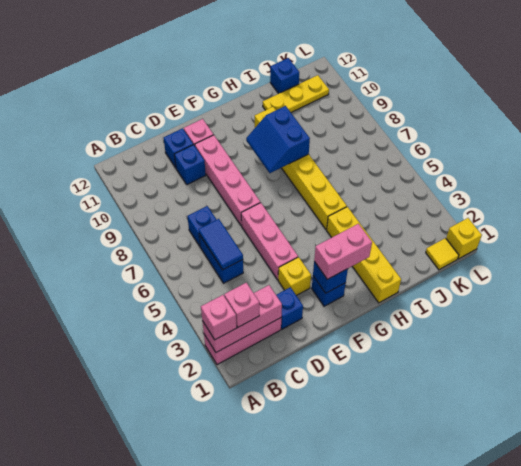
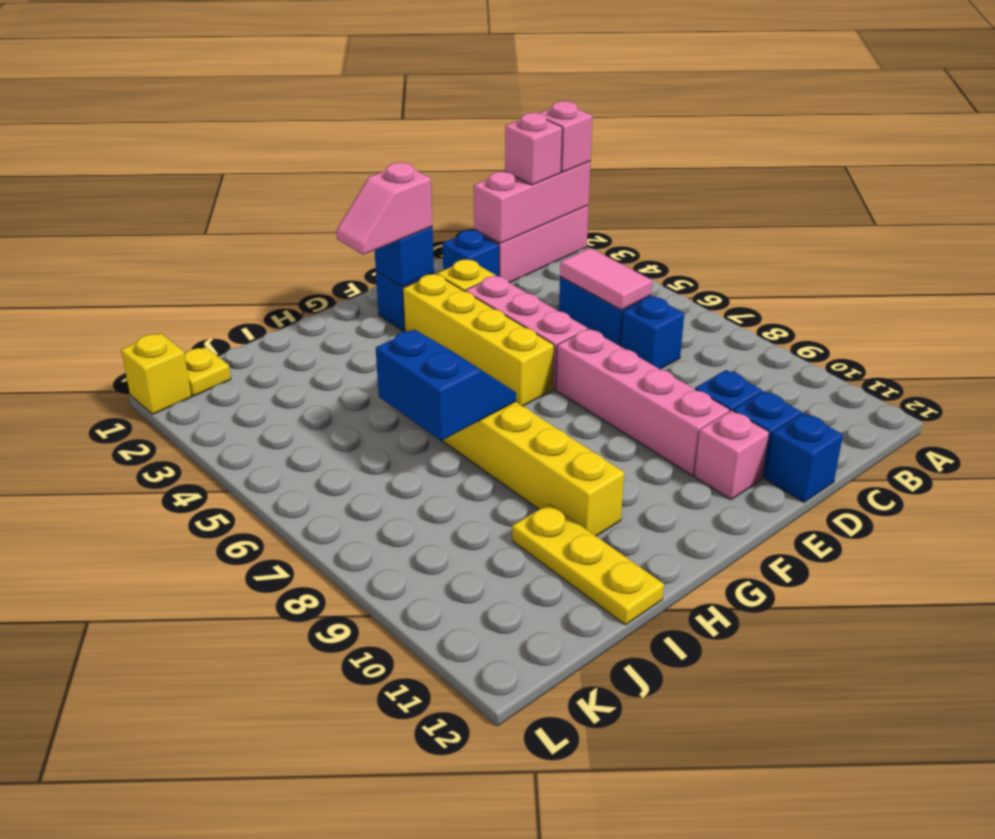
blue 1x2 tile [199,219,243,270] -> pink 1x2 tile [560,248,652,310]
pink 1x2 brick [314,224,372,279] -> pink 1x2 slope [336,162,433,255]
blue 2x2 slope [246,106,310,173] -> blue 2x2 slope moved to [376,329,516,441]
yellow 1x4 brick [327,207,401,303] -> yellow 1x4 brick moved to [403,274,554,406]
yellow 1x3 plate [263,75,329,112] -> yellow 1x3 plate turned to [512,504,664,625]
blue 1x1 brick [270,58,299,94] -> blue 1x1 brick moved to [766,413,843,502]
yellow 1x1 tile [426,238,459,270] -> yellow 1x1 plate [184,347,231,396]

